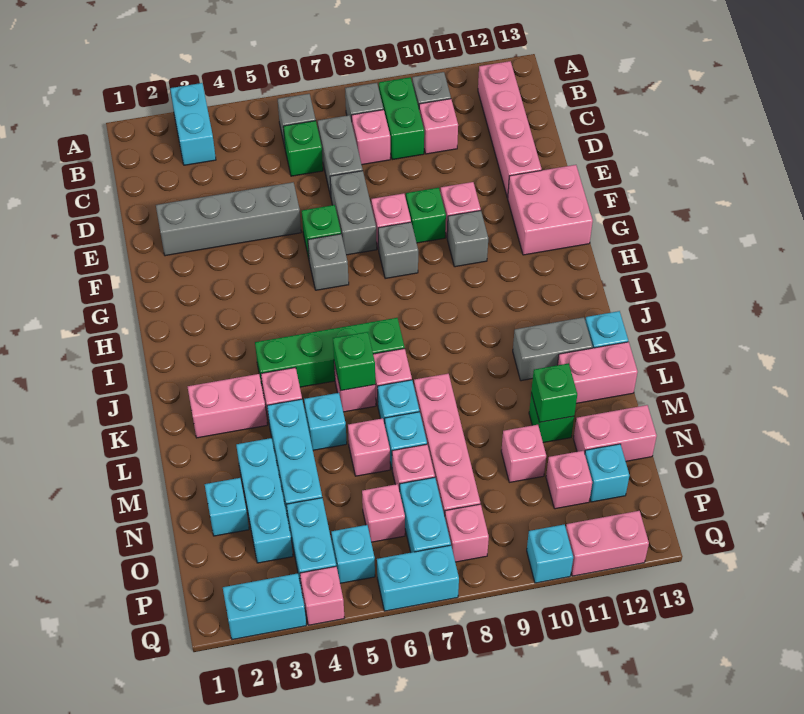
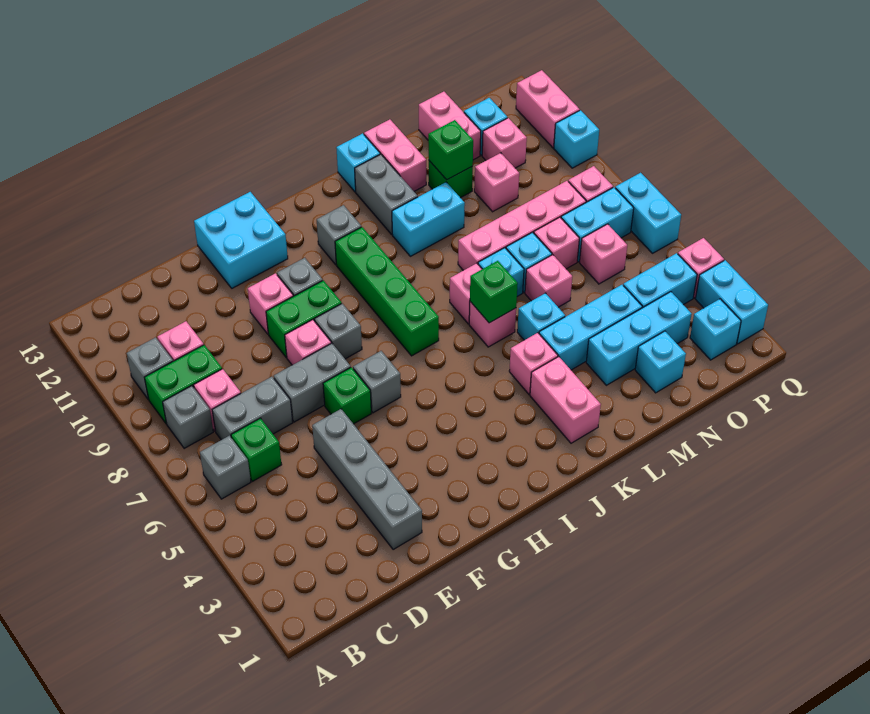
cyan 1x2 brick [170,83,216,165] -> cyan 1x2 brick moved to [392,182,465,256]
pink 1x4 brick [478,61,542,198] -> none
green 1x1 brick [406,188,446,243] -> green 1x2 brick [266,280,342,358]
pink 2x2 brick [508,165,593,255] -> cyan 2x2 brick [194,192,288,288]
none -> grey 1x1 brick [317,205,361,265]
green 1x4 brick [255,318,405,390] -> green 1x4 brick moved to [335,227,439,356]
cyan 1x1 brick [331,525,375,583] -> cyan 1x1 brick moved to [690,299,741,360]

